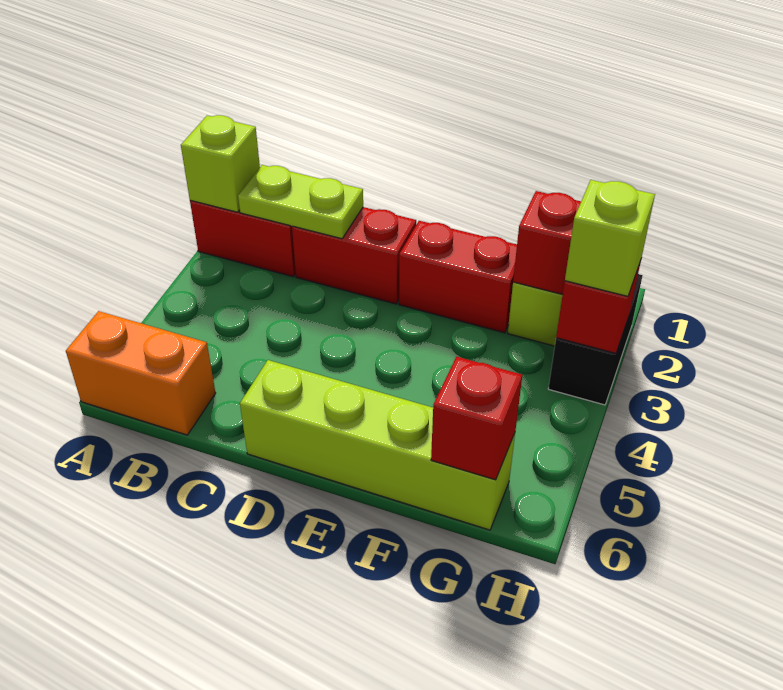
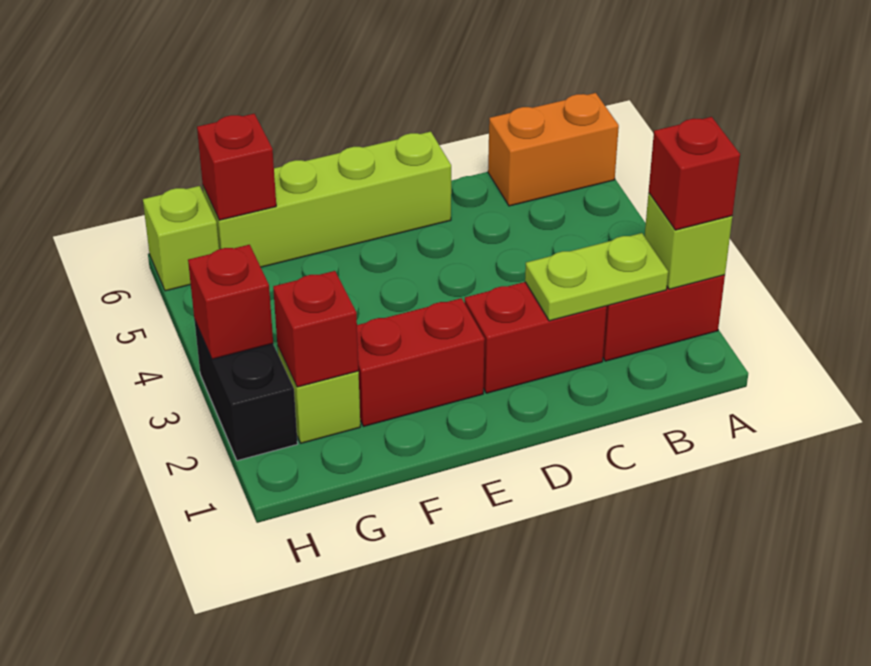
none -> red 1x1 brick [649,117,740,230]
lime 1x1 brick [565,180,655,296] -> lime 1x1 brick moved to [143,186,219,291]

